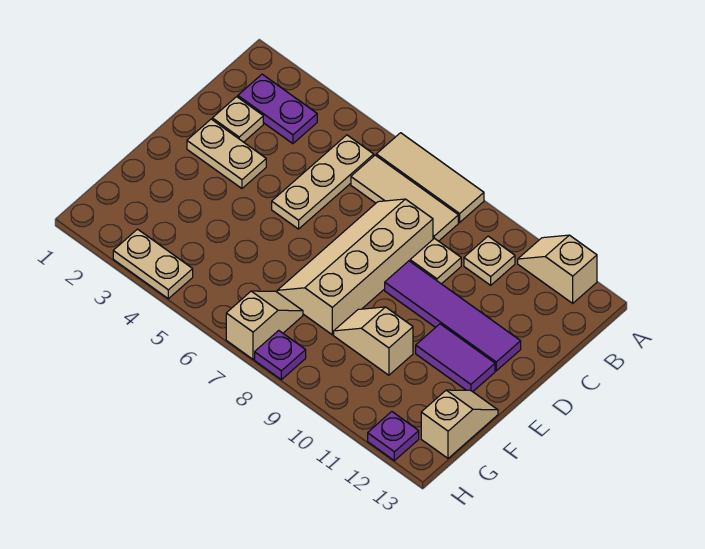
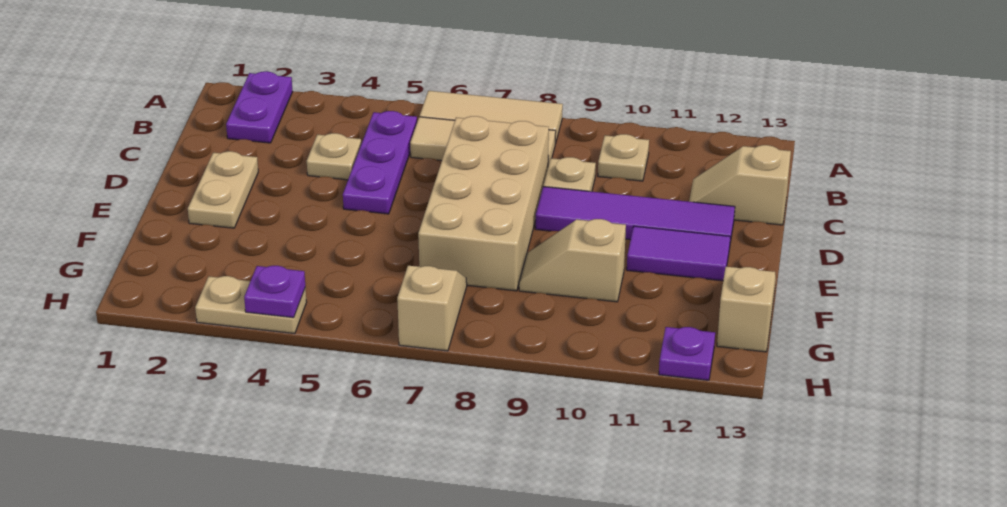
tan 1x2 slope [518,235,597,303] -> tan 1x2 slope moved to [689,145,791,225]
purple 1x2 plate [238,74,317,144] -> purple 1x2 plate turned to [226,71,293,143]
tan 1x3 plate [272,135,374,229] -> purple 1x3 plate [343,111,417,214]
tan 1x1 plate [212,97,263,142] -> tan 1x1 plate moved to [307,133,361,180]
tan 2x4 slope [277,199,433,335] -> tan 2x4 brick [418,116,549,291]
tan 1x2 plate [187,119,266,188] -> tan 1x2 plate turned to [188,151,258,228]
purple 1x1 plate [255,331,306,380] -> purple 1x1 plate moved to [244,266,305,318]

